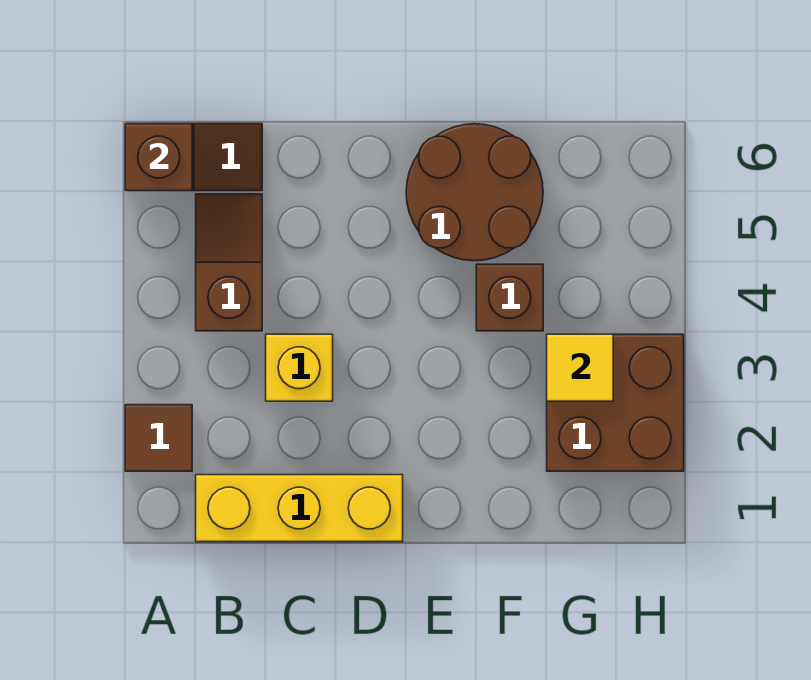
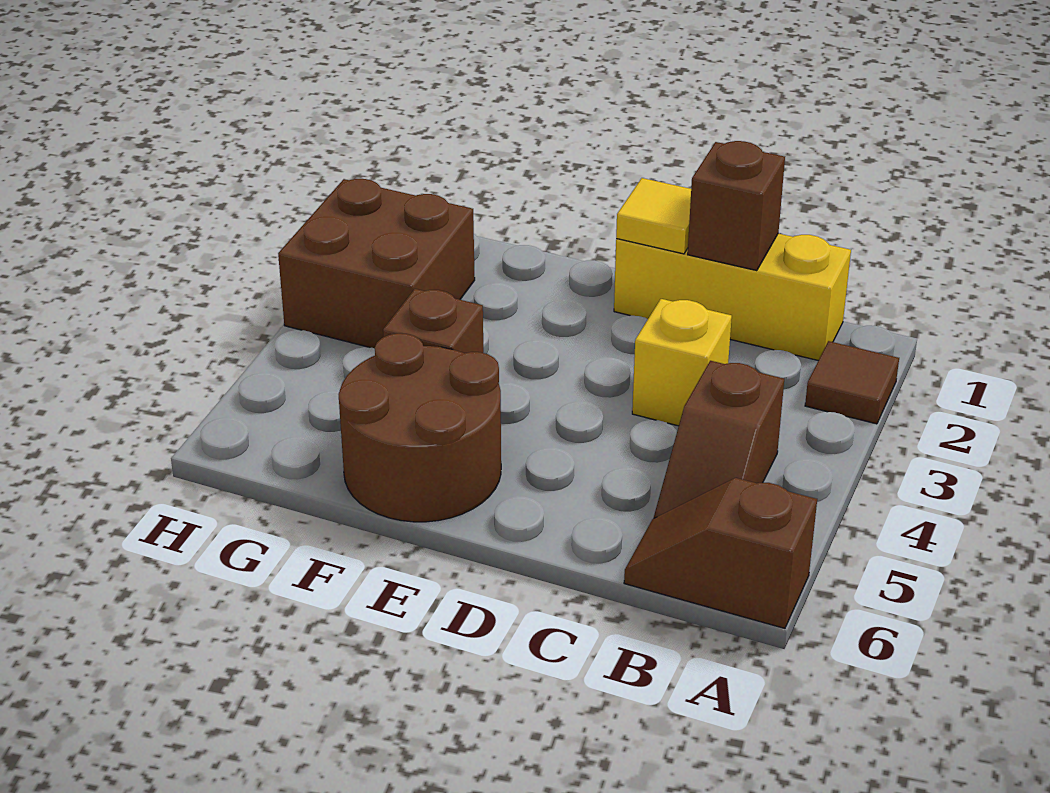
brown 1x1 brick [125,124,192,191] -> brown 1x1 brick moved to [688,141,785,271]
yellow 1x1 tile [547,334,613,401] -> yellow 1x1 tile moved to [616,178,691,254]

